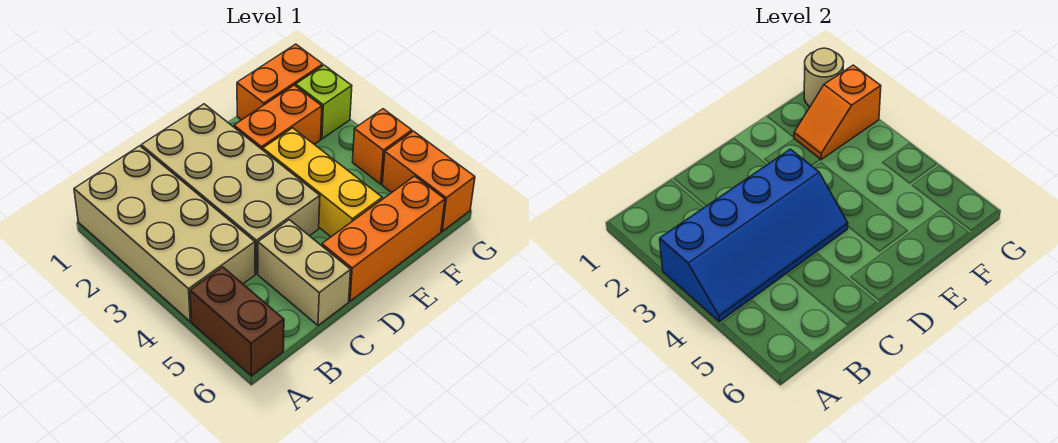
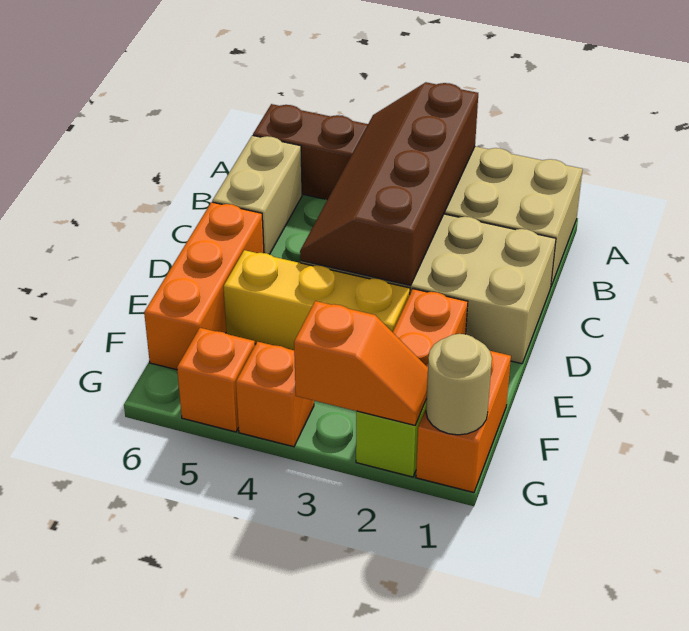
blue 2x4 slope [660,149,848,322] -> brown 2x4 slope [300,82,478,285]
tan 1x2 brick [258,220,351,325] -> tan 1x2 brick turned to [212,135,302,254]
orange 1x2 slope [794,65,881,160] -> orange 1x2 slope turned to [294,301,428,425]
orange 1x2 brick [382,131,475,231] -> orange 1x1 brick [177,328,255,432]

